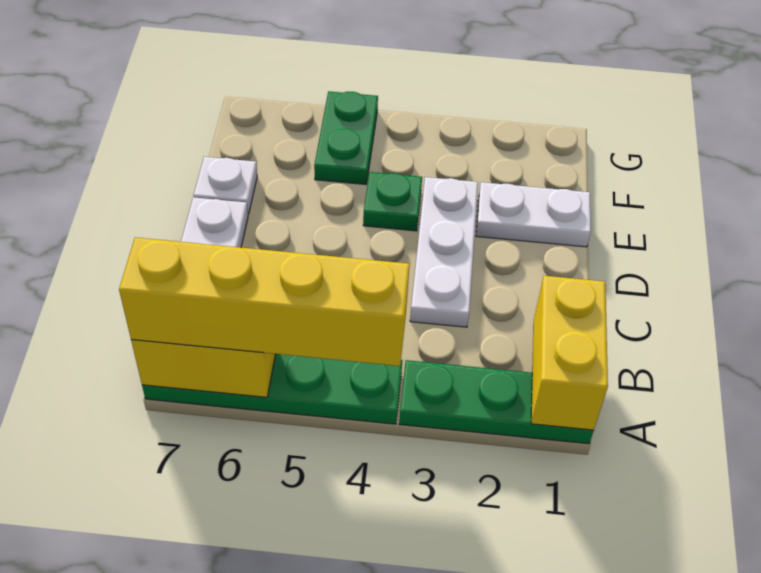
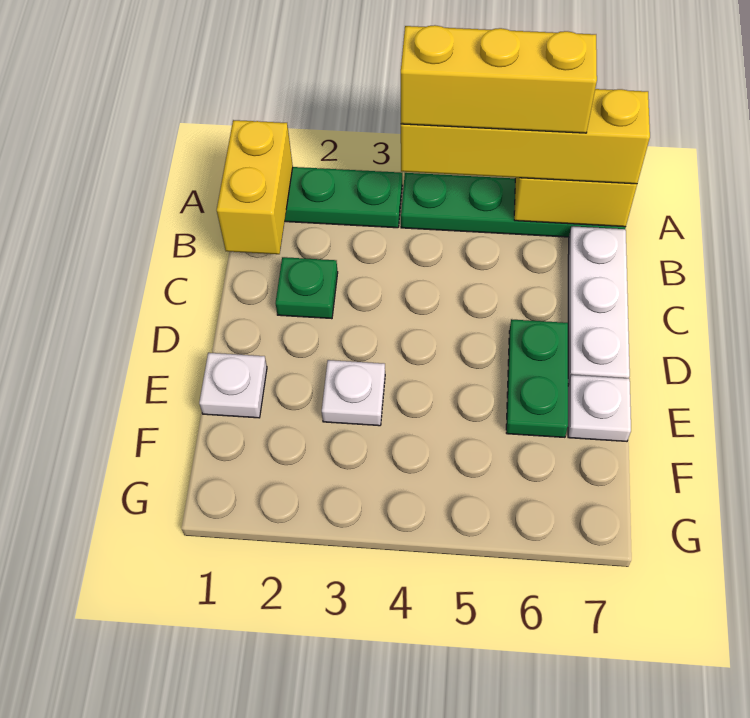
none -> yellow 1x3 brick [401,25,597,133]
white 1x3 plate [410,177,478,327] -> white 1x1 plate [322,360,385,426]
white 1x2 plate [476,182,591,247] -> white 1x1 plate [199,353,267,418]
green 1x1 plate [363,172,422,231] -> green 1x1 plate moved to [276,257,338,319]
green 1x2 plate [314,91,378,184] -> green 1x2 plate moved to [506,319,568,437]

